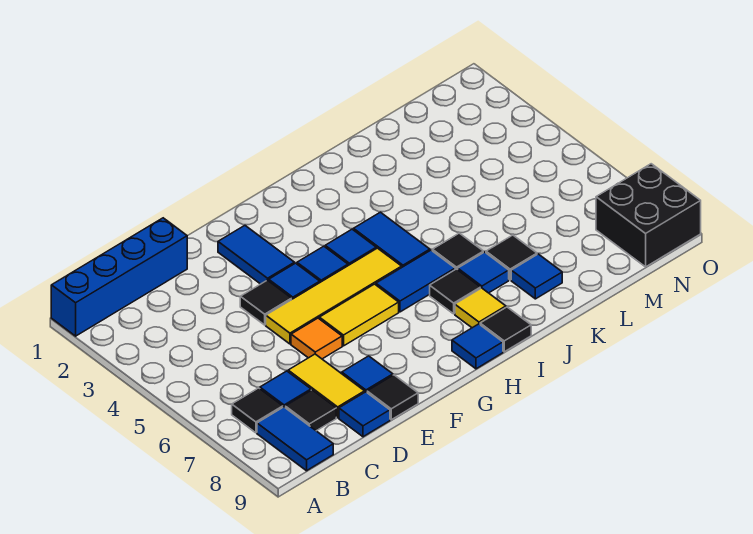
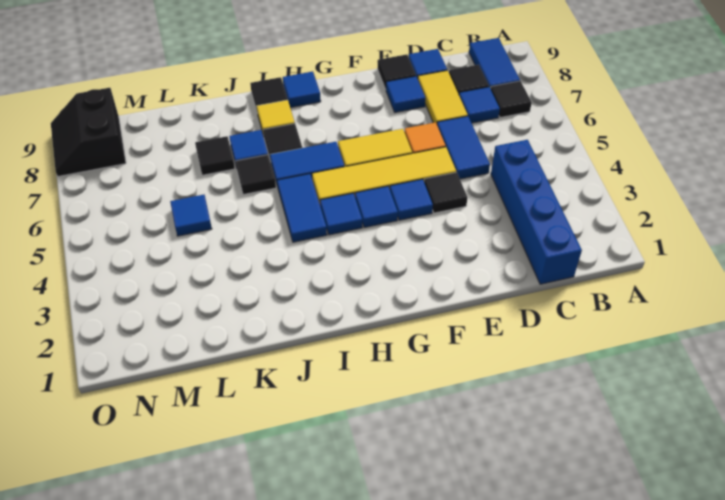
blue 1x4 brick [51,218,187,336] -> blue 1x4 brick turned to [491,140,582,284]
blue 1x2 tile [218,226,294,284] -> blue 1x2 tile moved to [437,116,490,179]
blue 1x1 tile [511,254,562,299] -> blue 1x1 tile moved to [170,195,212,236]
black 2x2 brick [596,164,701,267] -> black 2x2 slope [51,88,126,176]

